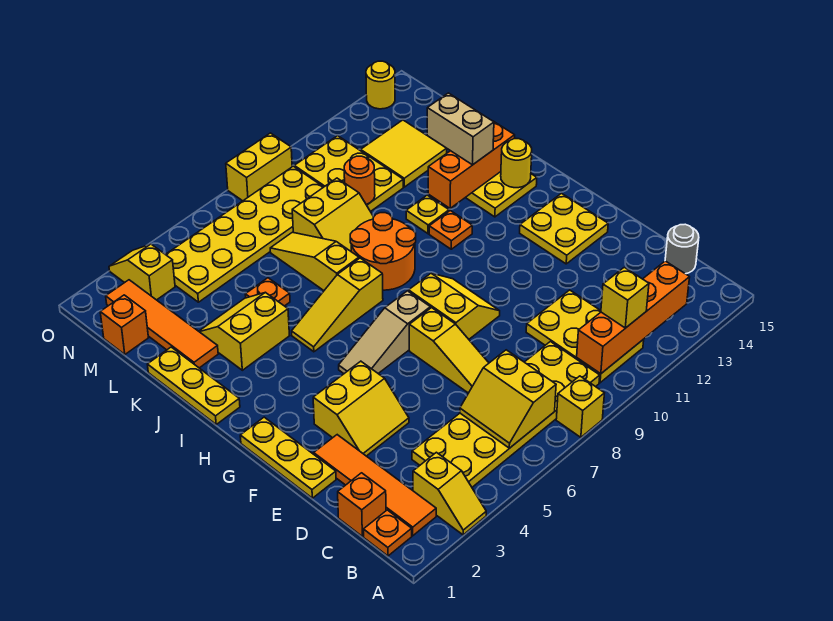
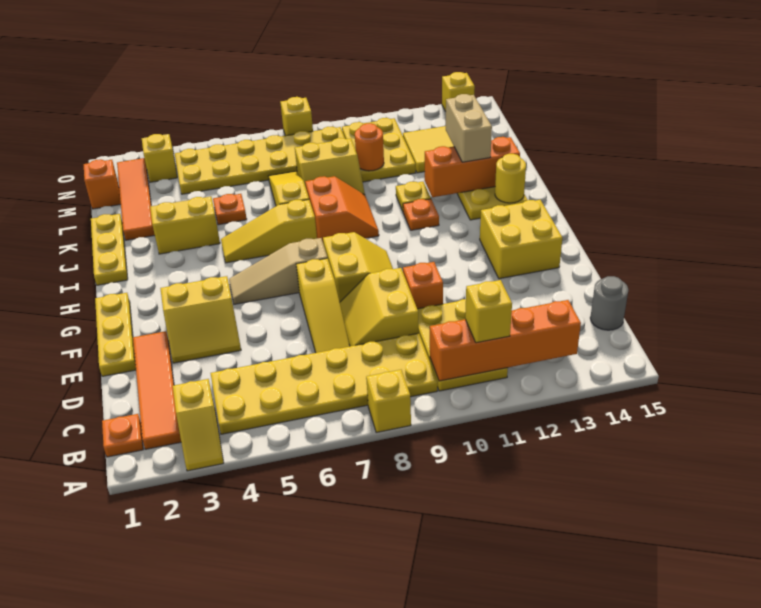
yellow 2x2 slope [460,350,556,448] -> yellow 2x2 slope moved to [340,268,419,346]
orange 1x1 brick [338,473,386,536] -> orange 1x1 brick moved to [403,262,443,309]
yellow 2x2 plate [520,193,608,264] -> yellow 2x2 brick [480,200,562,279]
orange 2x2 round brick [350,213,416,290] -> orange 2x2 slope [305,176,379,242]
yellow 1x2 brick [226,133,292,201] -> yellow 1x1 brick [280,97,313,136]
yellow 1x1 round brick [366,61,395,109] -> yellow 1x1 brick [442,72,475,111]

